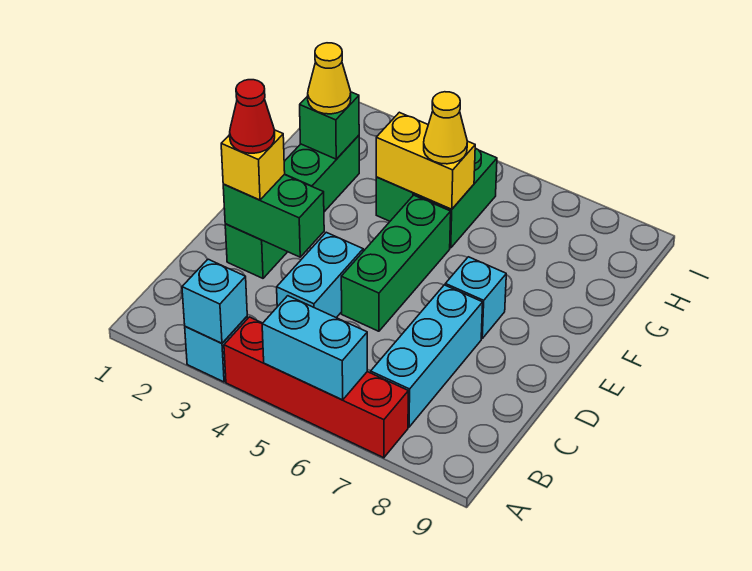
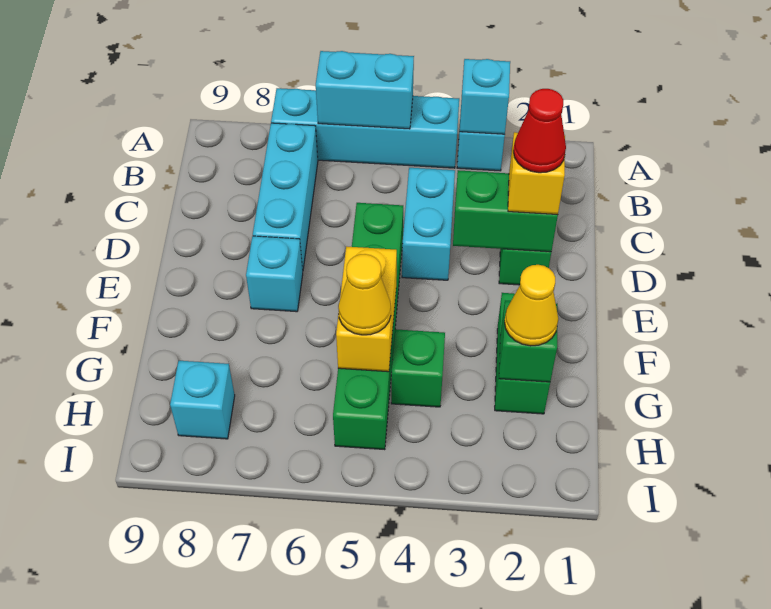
red 1x4 brick [224,317,408,458] -> cyan 1x4 brick [271,88,459,168]
yellow 1x2 brick [376,112,475,209] -> yellow 1x2 brick turned to [336,246,397,372]
none -> cyan 1x1 brick [170,361,235,439]

